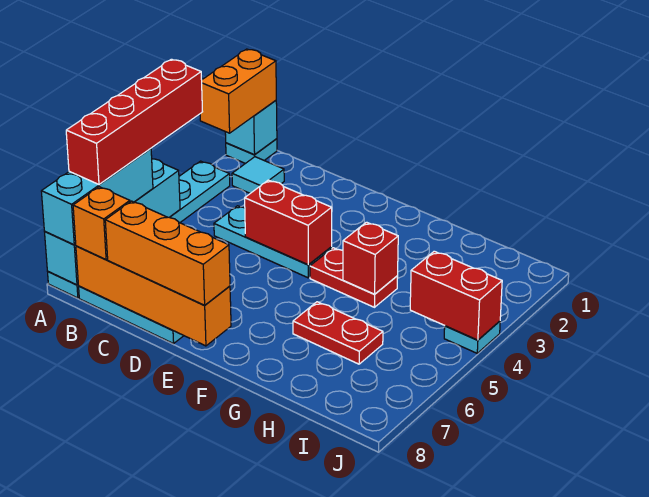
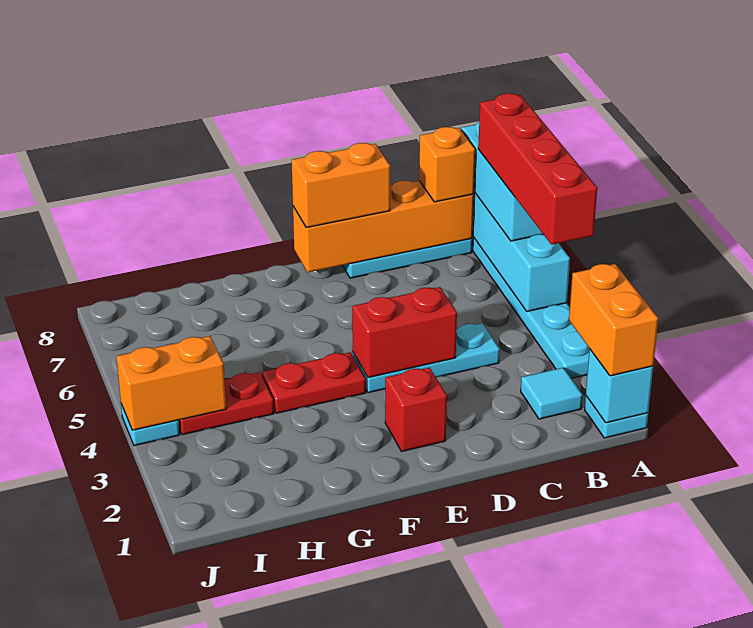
orange 1x3 brick [105,201,230,305] -> orange 1x2 brick [291,143,390,228]
red 1x1 brick [343,222,398,294] -> red 1x1 brick moved to [385,368,447,451]
red 1x2 plate [293,302,383,364] -> red 1x2 plate moved to [178,372,274,435]
red 1x2 brick [410,251,502,340] -> orange 1x2 brick [116,336,226,430]

